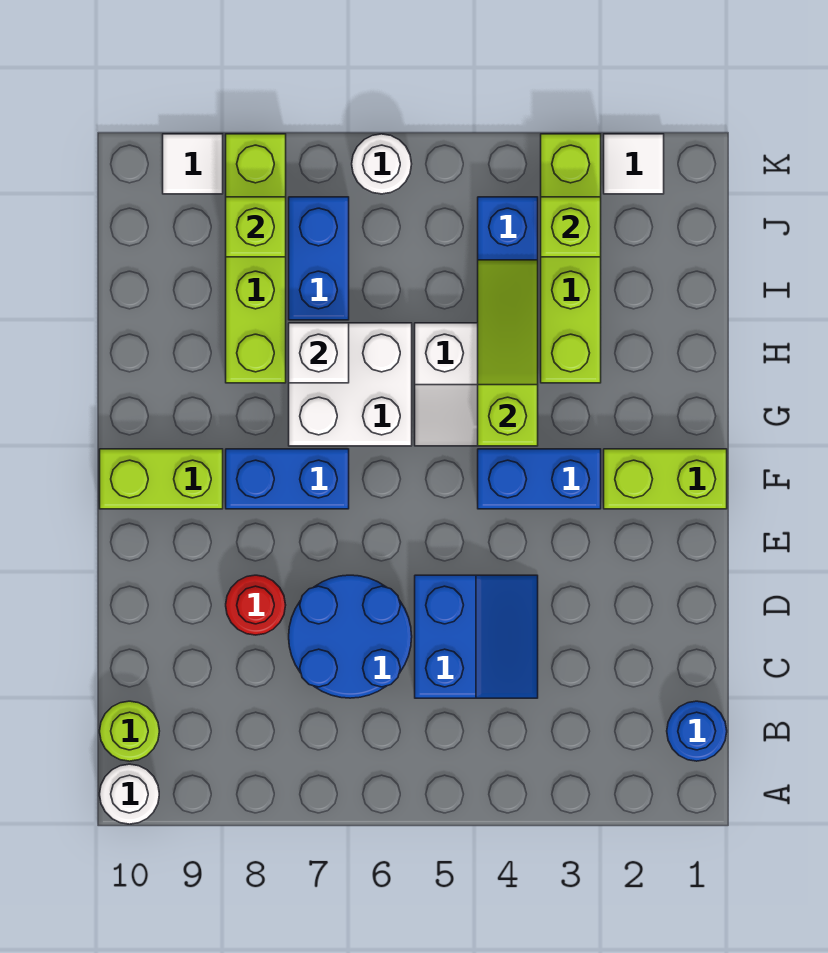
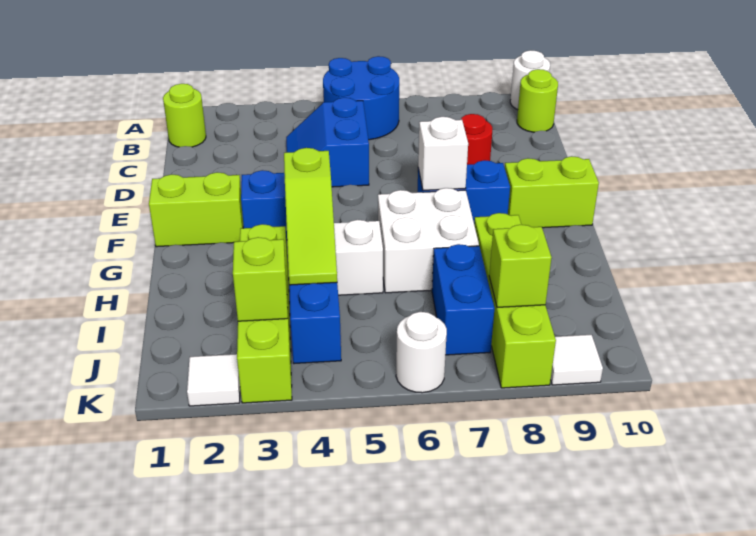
blue 1x1 round brick [667,701,727,761] -> lime 1x1 round brick [163,84,206,147]
blue 2x2 round brick [289,575,412,698] -> blue 2x2 round brick moved to [323,56,399,140]
white 1x1 brick [289,323,349,383] -> white 1x1 brick moved to [418,117,468,190]

